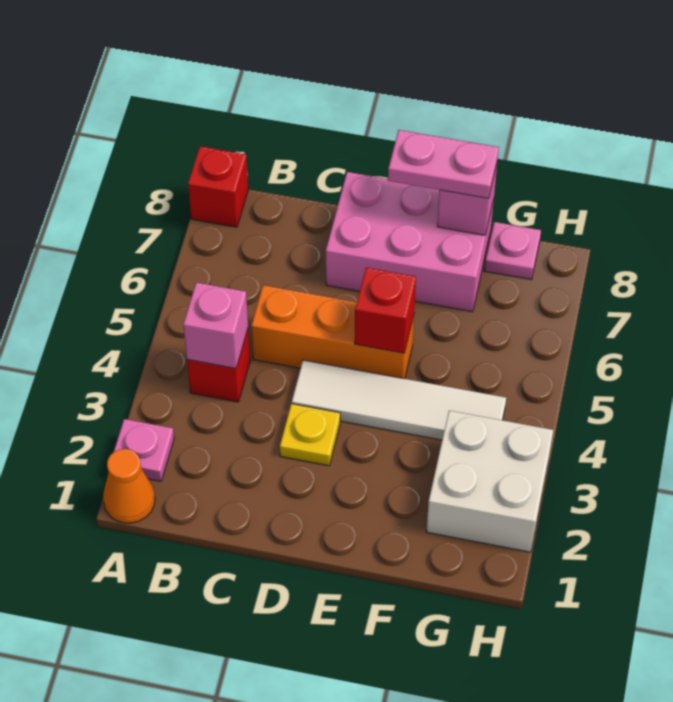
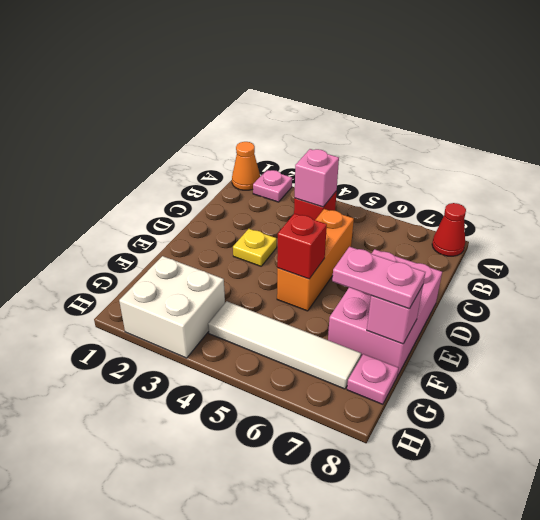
red 1x1 brick [188,146,248,227] -> red 1x1 cone [432,203,466,256]
white 1x4 tile [292,360,506,440] -> white 1x4 tile turned to [208,301,361,389]
pink 1x2 plate [388,130,499,198] -> pink 1x2 plate turned to [332,247,425,309]

